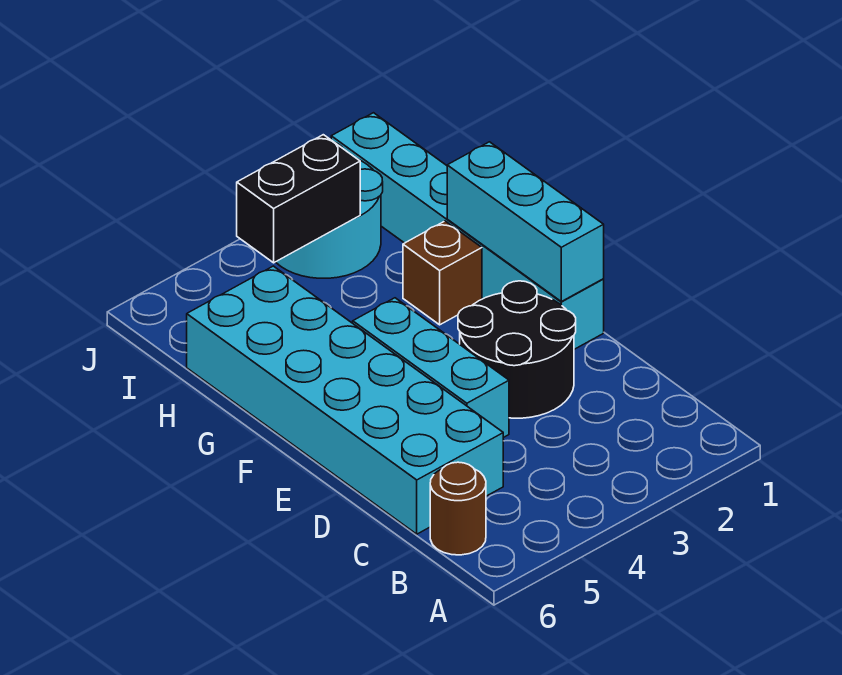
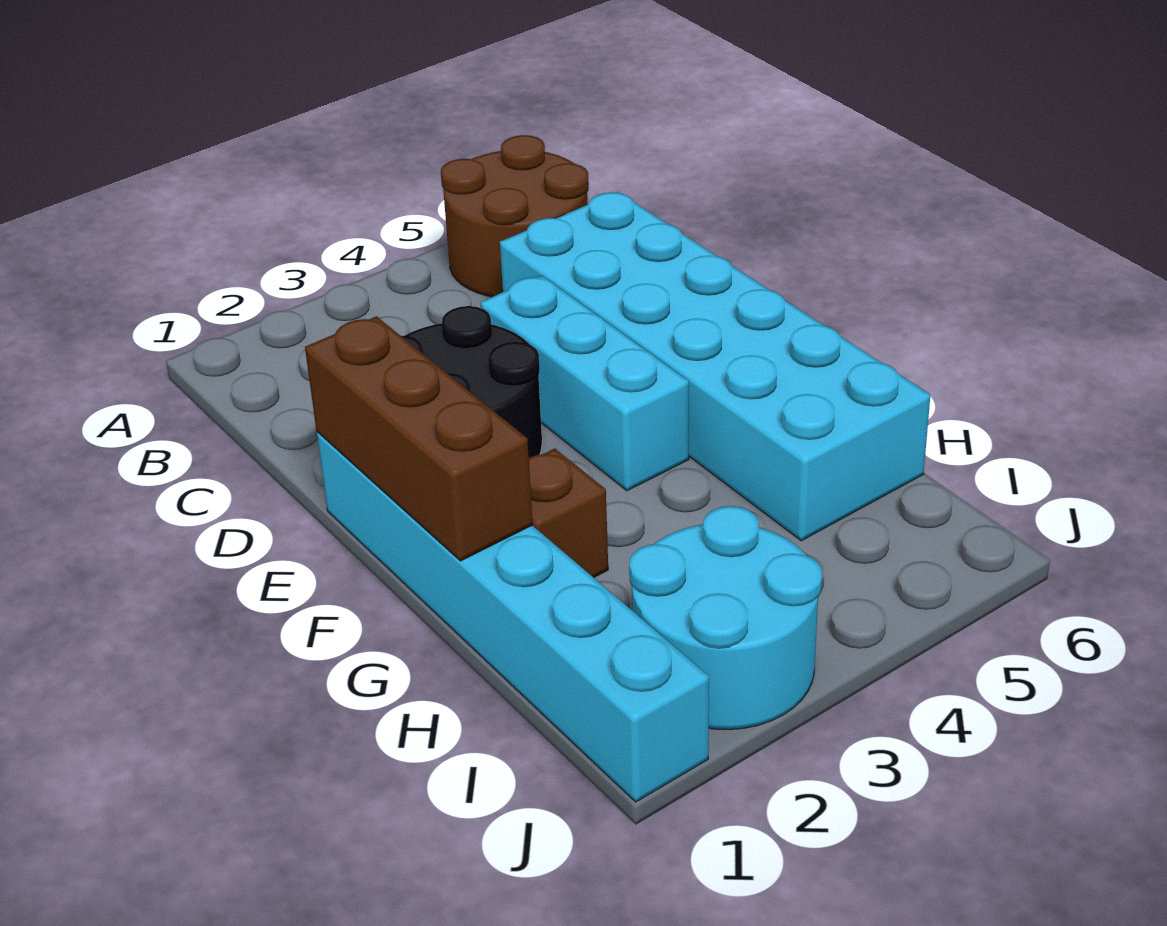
brown 1x1 round brick [430,462,486,555] -> brown 2x2 round brick [441,135,589,297]
cyan 1x3 brick [447,142,604,302] -> brown 1x3 brick [305,316,533,561]
black 1x2 brick [237,135,360,263] -> none

